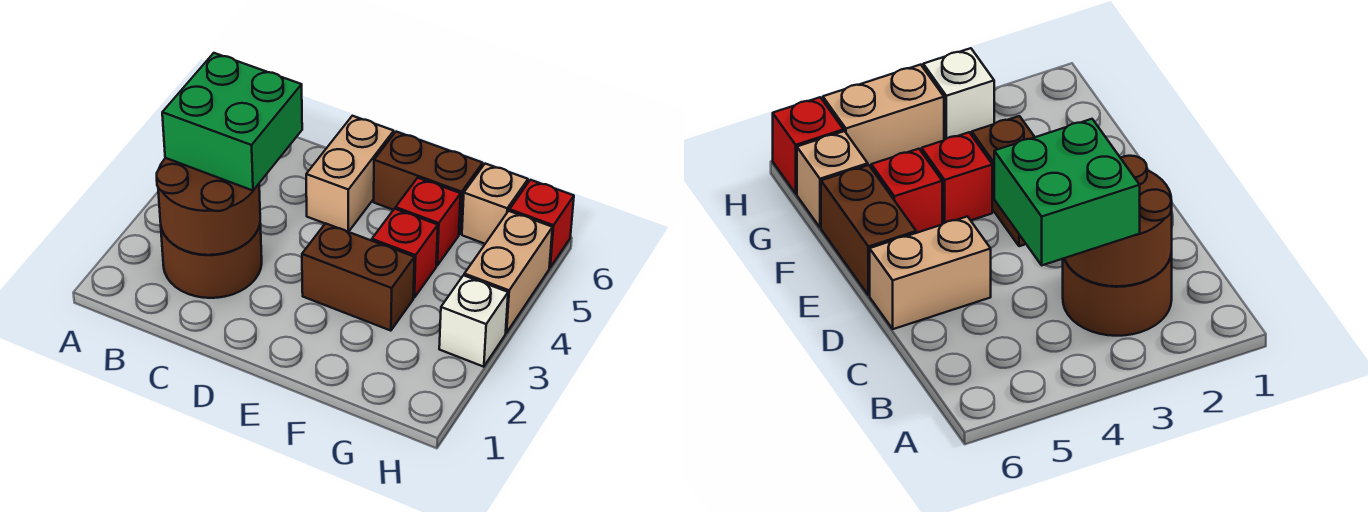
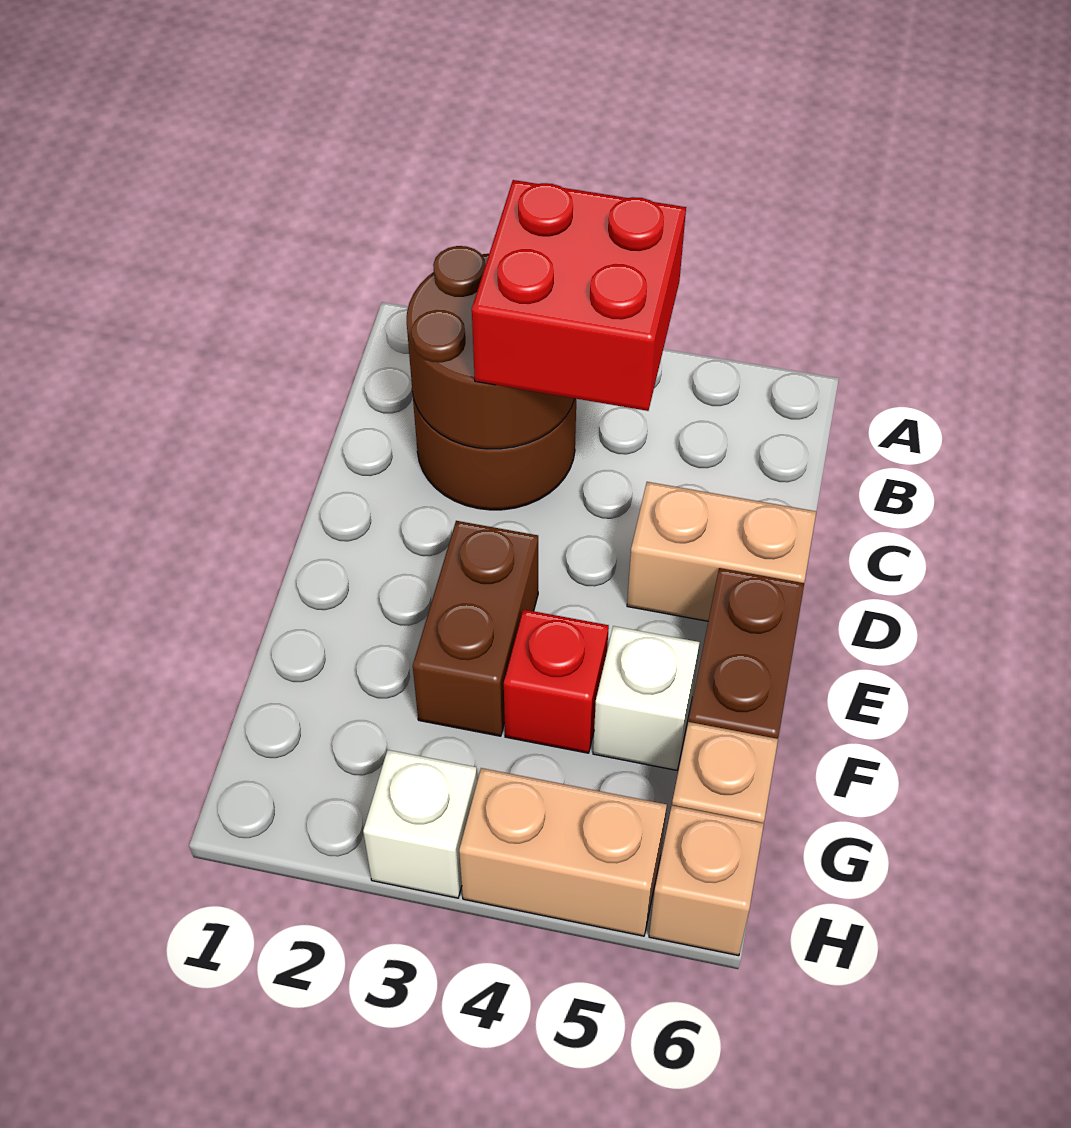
green 2x2 brick [162,53,302,191] -> red 2x2 brick [472,180,686,411]
red 1x1 brick [396,178,461,265] -> white 1x1 brick [593,626,700,770]
red 1x1 brick [509,180,574,268] -> tan 1x1 brick [649,806,764,956]

